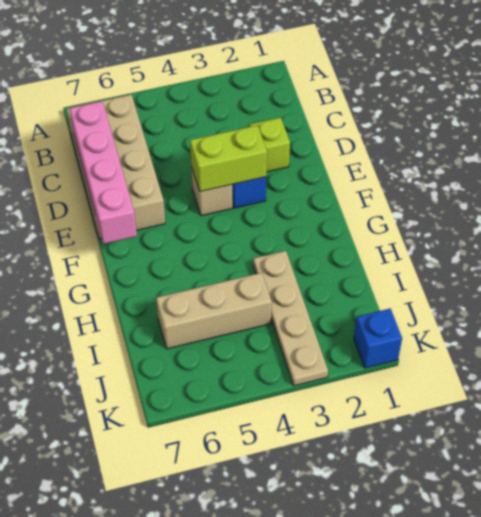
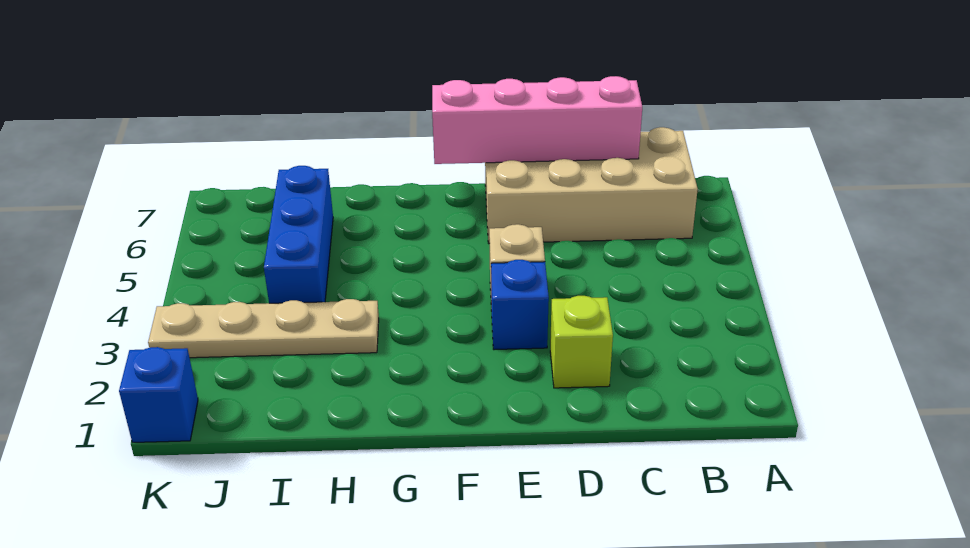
lime 1x2 brick [190,125,267,192] -> none
tan 1x3 brick [156,273,272,349] -> blue 1x3 brick [264,166,333,303]

